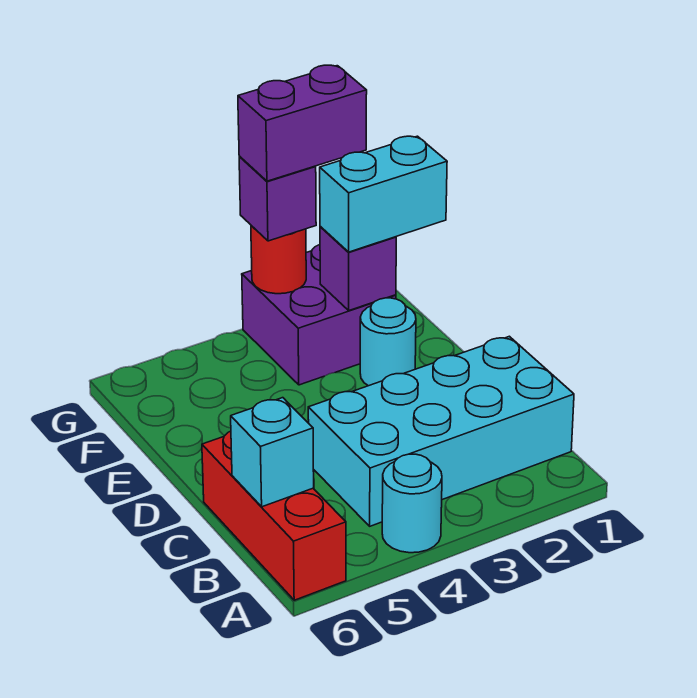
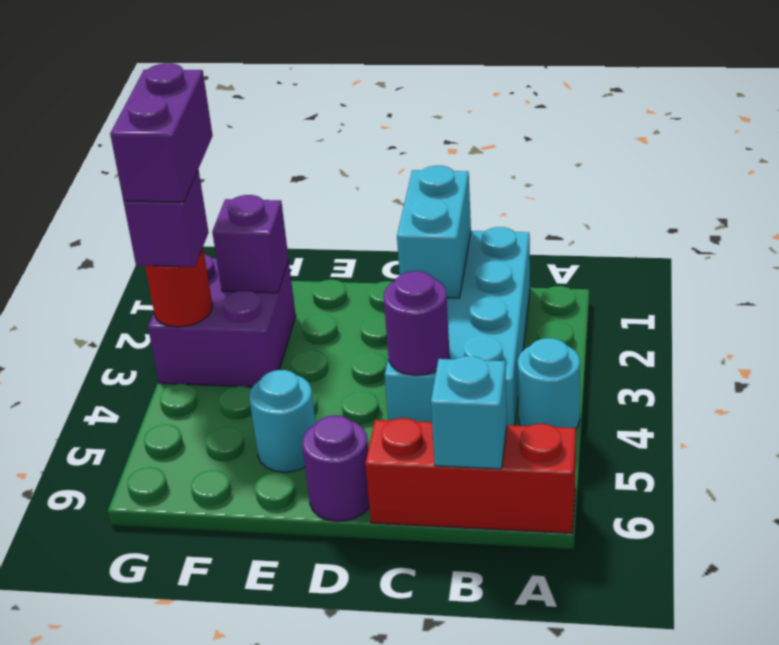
none -> purple 1x1 round brick [384,271,450,375]
none -> purple 1x1 round brick [302,415,370,521]
cyan 1x1 round brick [360,298,416,386] -> cyan 1x1 round brick moved to [249,370,316,472]
cyan 1x2 brick [320,136,447,252] -> cyan 1x2 brick moved to [397,166,471,298]

